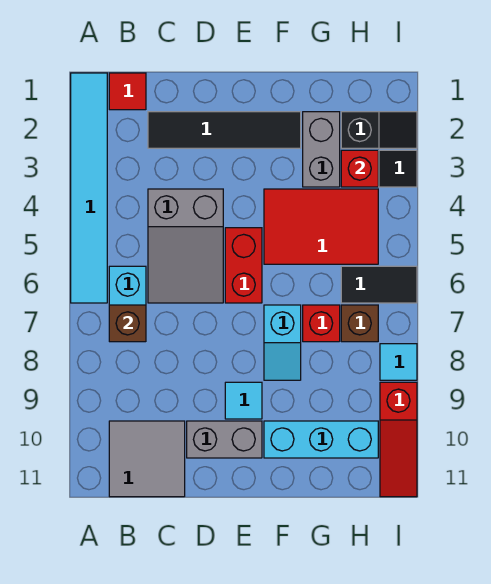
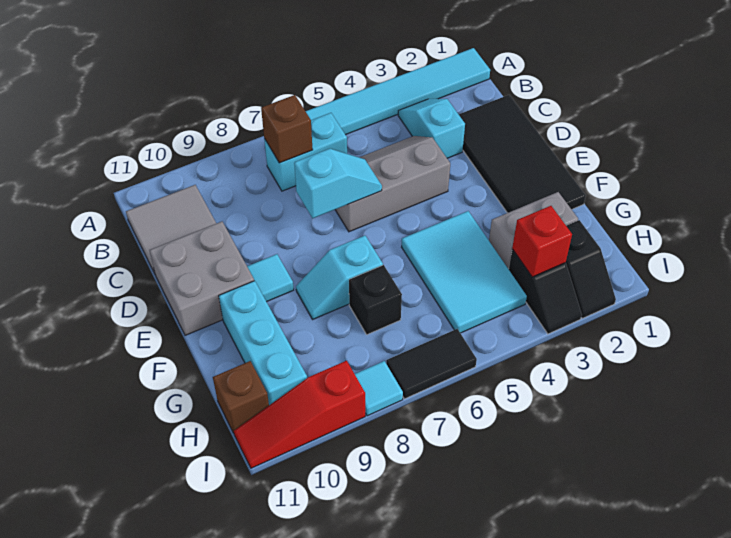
red 1x1 tile [109,73,146,110] -> none
none -> cyan 1x2 slope [398,99,465,158]
black 1x4 tile [148,112,301,148] -> black 2x4 tile [459,95,586,213]
grey 2x3 slope [148,189,223,303] -> grey 2x3 slope turned to [335,136,450,232]
none -> cyan 1x2 slope [294,149,382,218]
grey 1x2 brick [187,421,262,458] -> grey 2x2 brick [149,222,254,335]
red 1x2 brick [225,228,262,303] -> none
red 2x3 tile [264,189,378,264] -> cyan 2x3 tile [402,211,527,333]
red 1x1 brick [303,305,340,342] -> black 1x1 brick [349,265,402,335]
black 1x2 tile [341,266,417,303] -> black 1x2 tile turned to [386,329,477,399]
brown 1x1 brick [341,305,378,342] -> brown 1x1 brick moved to [213,361,269,433]

